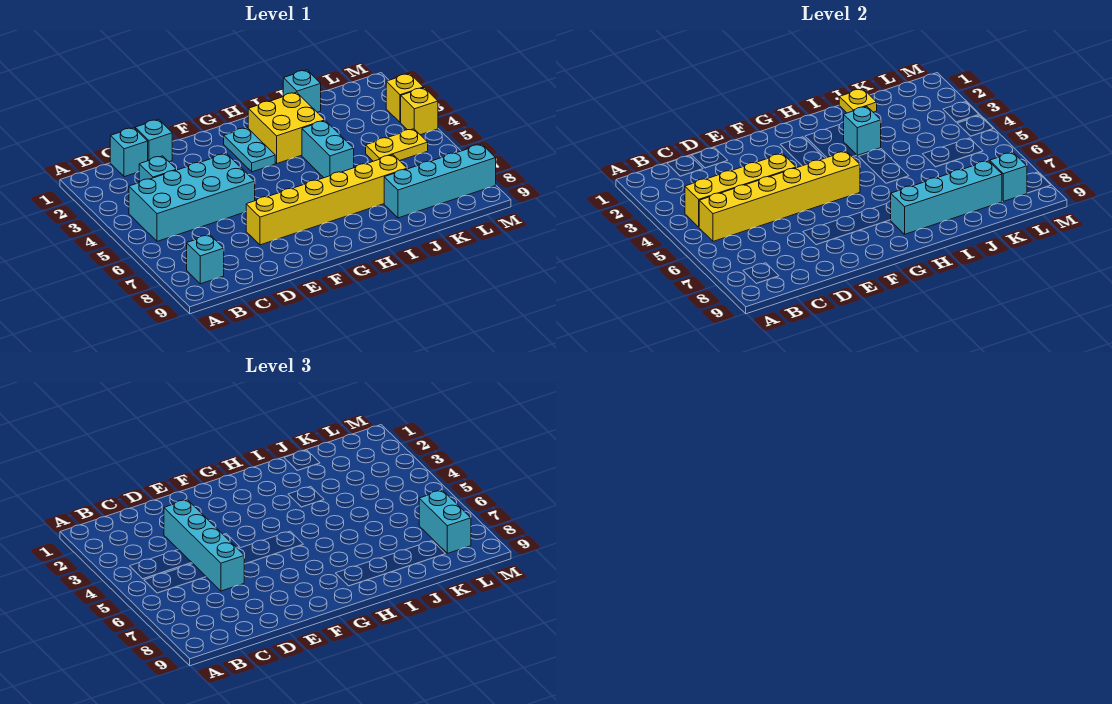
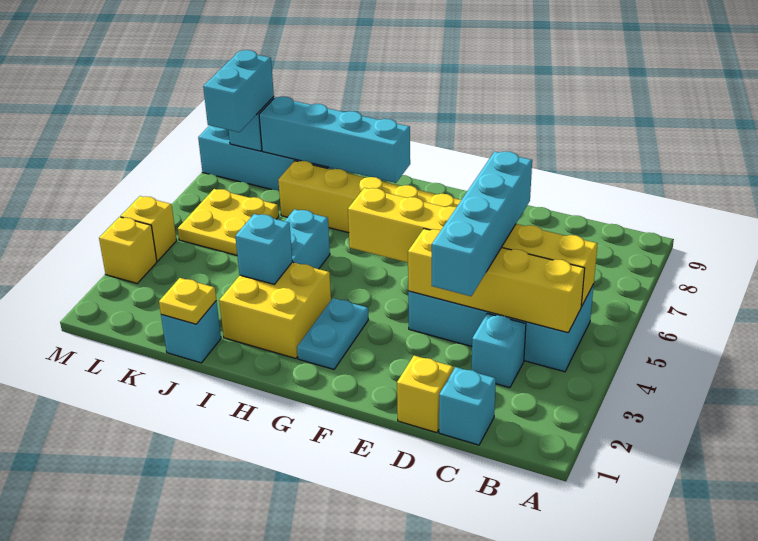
cyan 1x1 brick [187,235,224,284] -> none
cyan 1x1 brick [135,119,172,162] -> yellow 1x1 brick [397,356,453,433]
yellow 1x2 plate [366,129,428,161] -> yellow 2x2 plate [178,189,279,255]

